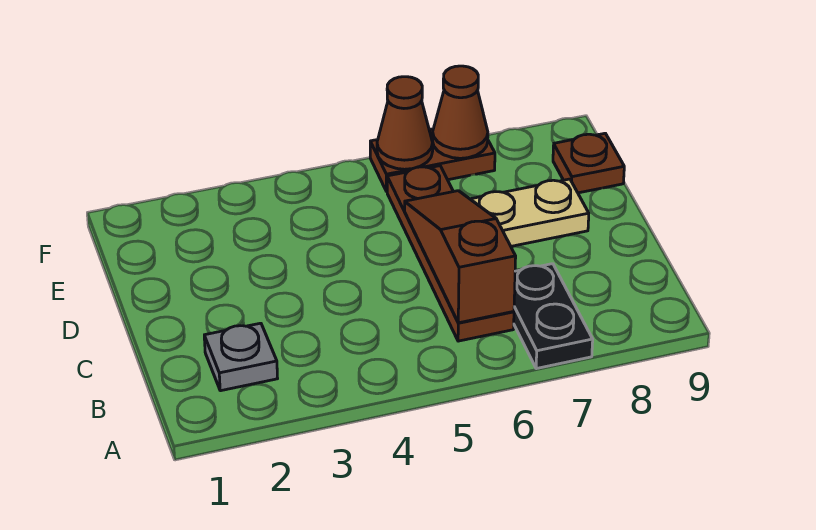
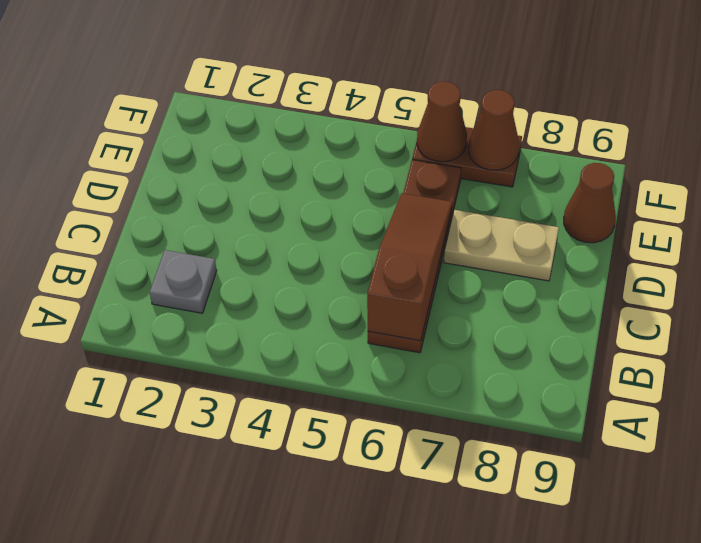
black 1x2 plate [514,264,593,369] -> none
brown 1x1 plate [553,133,624,193] -> brown 1x1 cone [564,163,616,243]

